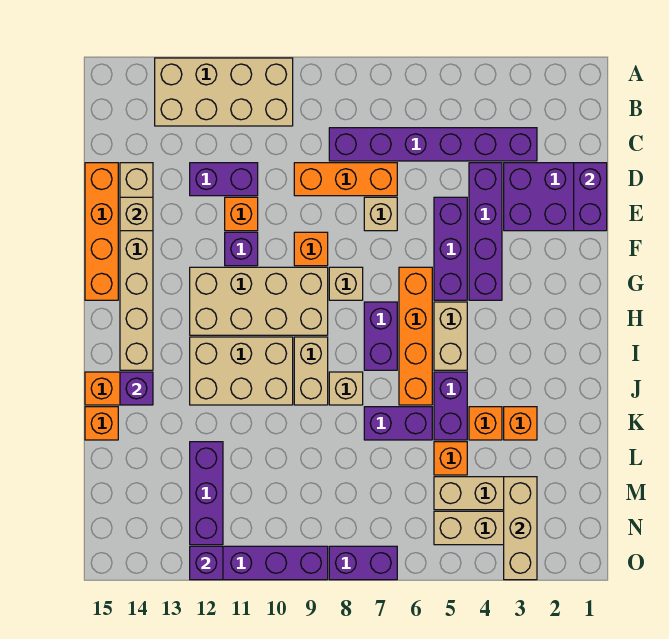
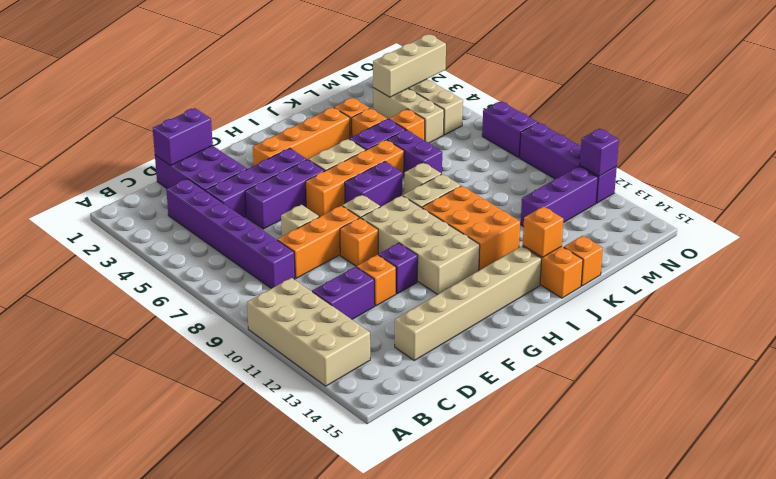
orange 1x3 brick [294,163,397,196] -> orange 1x3 brick turned to [277,206,359,278]
purple 1x2 brick [190,163,258,196] -> purple 1x2 brick turned to [312,267,375,319]
orange 1x4 brick [85,163,118,300] -> orange 1x4 brick moved to [253,108,350,166]
tan 1x1 brick [120,197,153,231] -> none
tan 2x3 brick [190,337,293,405] -> orange 2x3 brick [422,186,520,270]
purple 1x1 brick [120,372,153,405] -> orange 1x1 brick [523,207,563,257]

